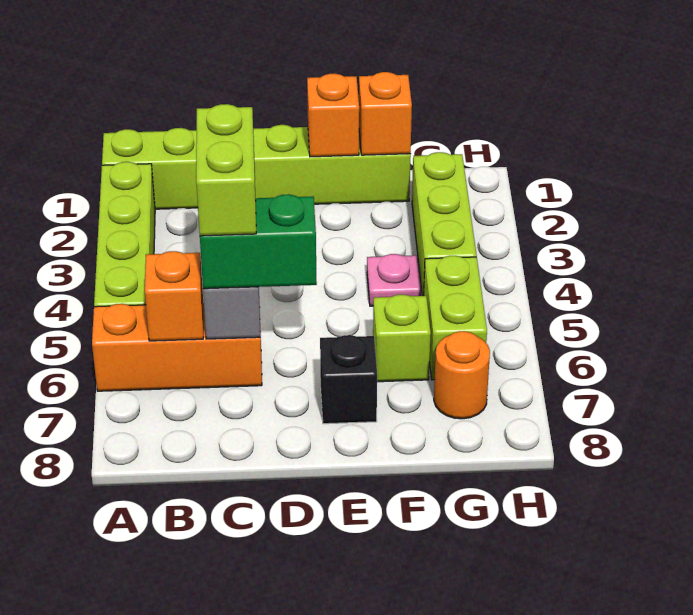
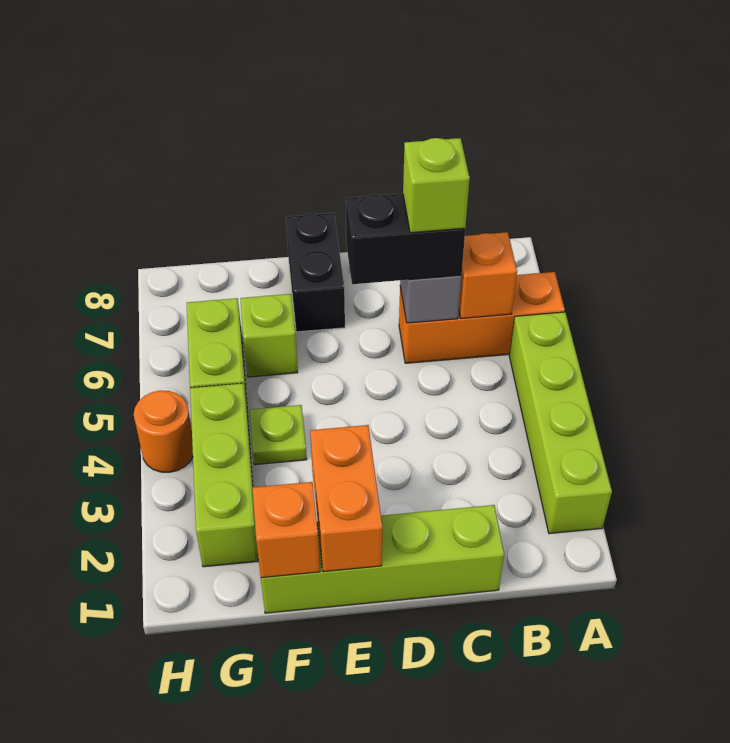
lime 1x6 brick [102,125,411,209] -> lime 1x4 brick [261,505,504,613]
lime 1x2 brick [196,104,256,236] -> lime 1x1 brick [403,138,470,233]
green 1x2 brick [200,194,317,289] -> black 1x2 brick [346,194,465,284]
orange 1x1 brick [307,74,359,157] -> orange 1x2 brick [310,425,383,572]
black 1x1 brick [320,335,377,424] -> black 1x2 brick [286,213,345,332]
pink 1x1 plate [367,254,421,306] -> lime 1x1 plate [250,405,307,465]
orange 1x1 round brick [434,331,490,419] -> orange 1x1 round brick moved to [134,390,193,472]

